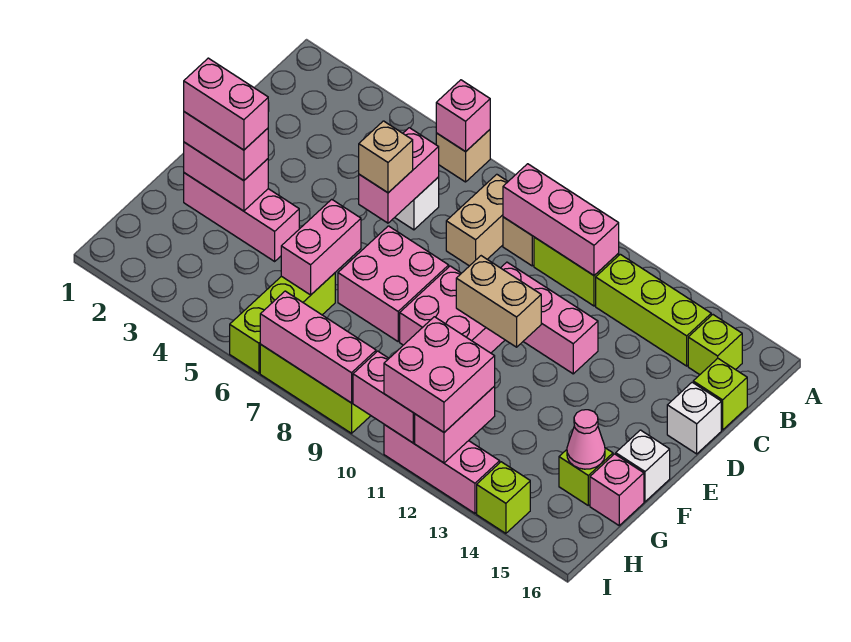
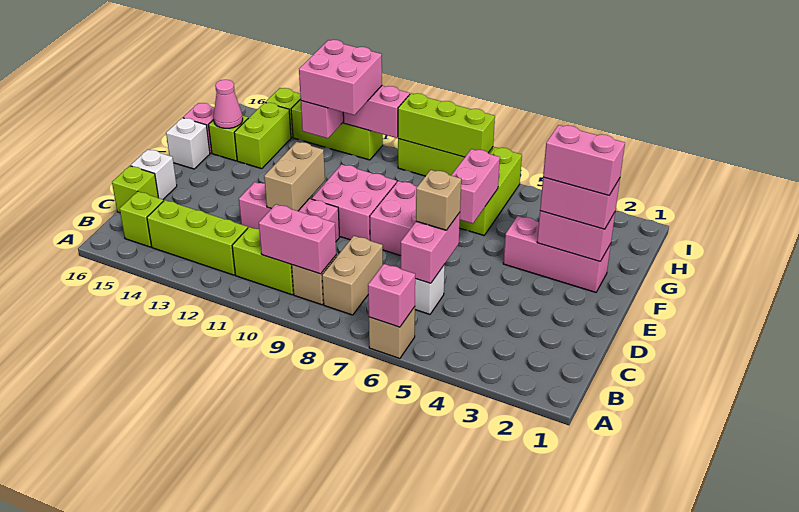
pink 1x3 brick [503,164,619,275] -> pink 1x2 brick [259,204,336,274]
tan 1x2 brick [456,256,541,347] -> tan 1x2 brick turned to [264,142,325,211]
none -> lime 1x2 brick [234,103,291,169]
pink 1x3 brick [260,291,376,403] -> lime 1x3 brick [398,93,495,157]
pink 1x3 brick [384,425,500,513] -> lime 1x3 brick [291,99,383,160]

